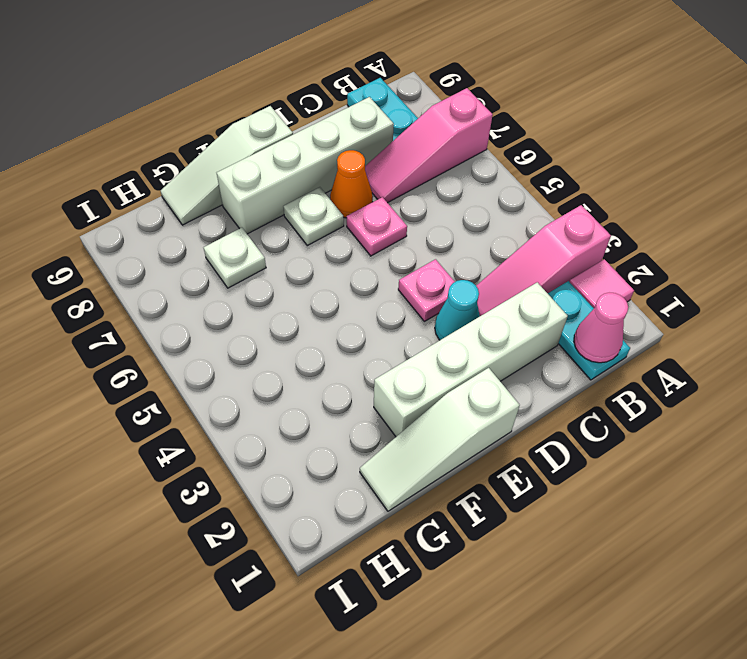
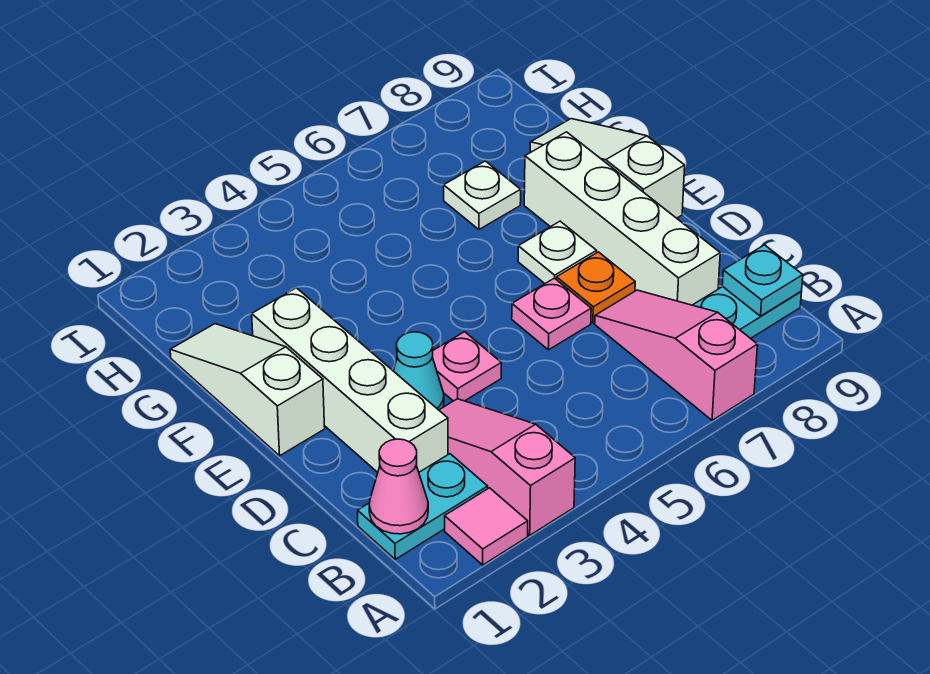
none -> cyan 1x1 plate [722,245,803,316]
orange 1x1 cone [330,150,373,218] -> orange 1x1 plate [556,252,635,323]

